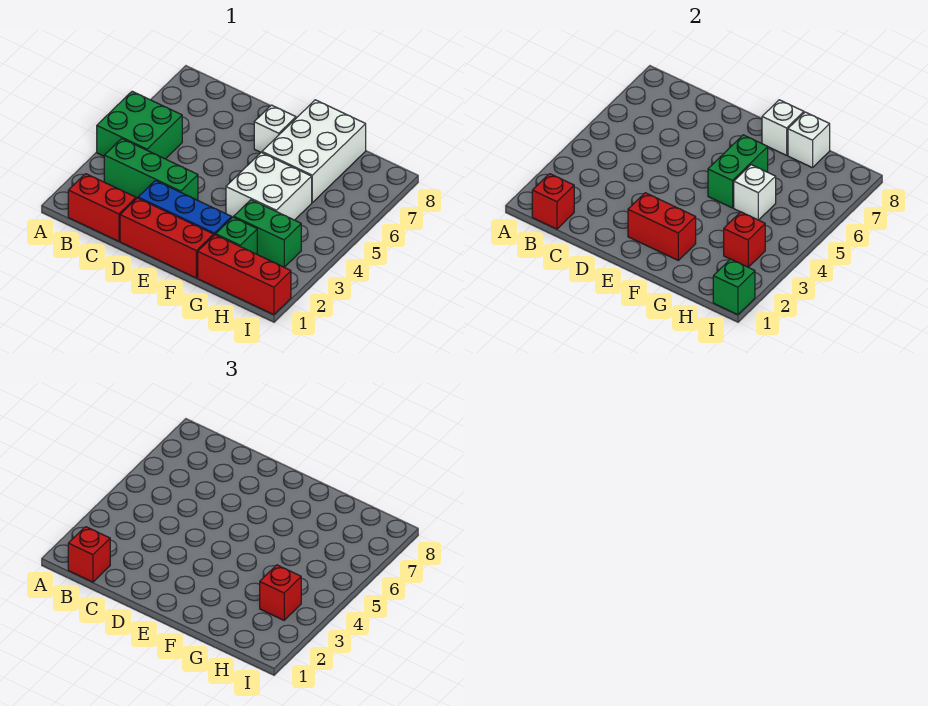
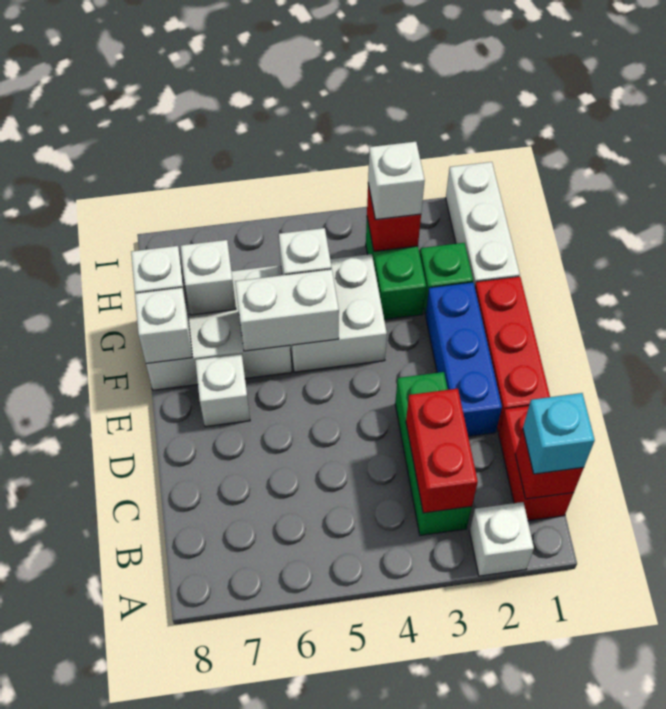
none -> white 1x1 brick [470,502,534,576]
green 2x2 brick [97,91,182,159] -> none
red 1x1 brick [68,527,110,582] -> cyan 1x1 brick [523,393,595,474]
red 1x2 brick [628,193,696,260] -> red 1x2 brick moved to [406,389,478,513]
green 1x2 brick [708,135,768,208] -> white 1x2 brick [235,269,339,351]
red 1x3 brick [198,235,291,315] -> white 1x3 brick [446,162,520,286]
none -> white 1x1 brick [181,240,236,315]
red 1x1 brick [260,565,301,620] -> white 1x1 brick [368,142,425,220]
green 1x1 brick [713,259,755,315] -> none

